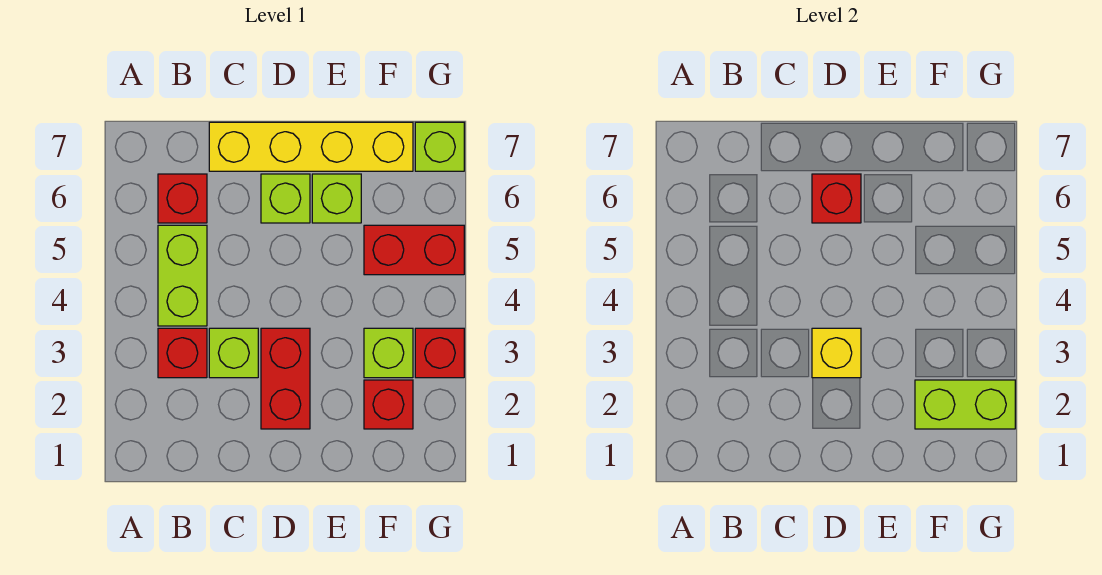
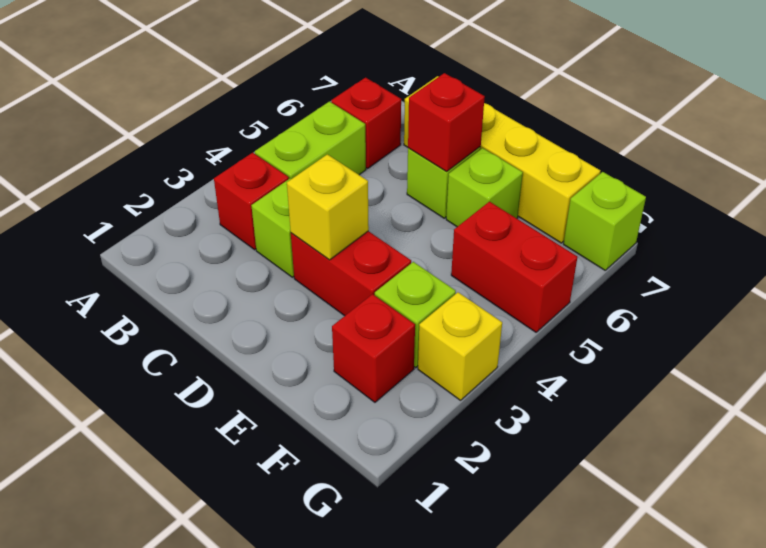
red 1x2 brick [261,328,310,429] -> red 1x2 brick turned to [291,231,411,316]
lime 1x2 brick [915,380,1015,429] -> none
red 1x1 brick [415,328,464,378] -> yellow 1x1 brick [418,292,502,400]

